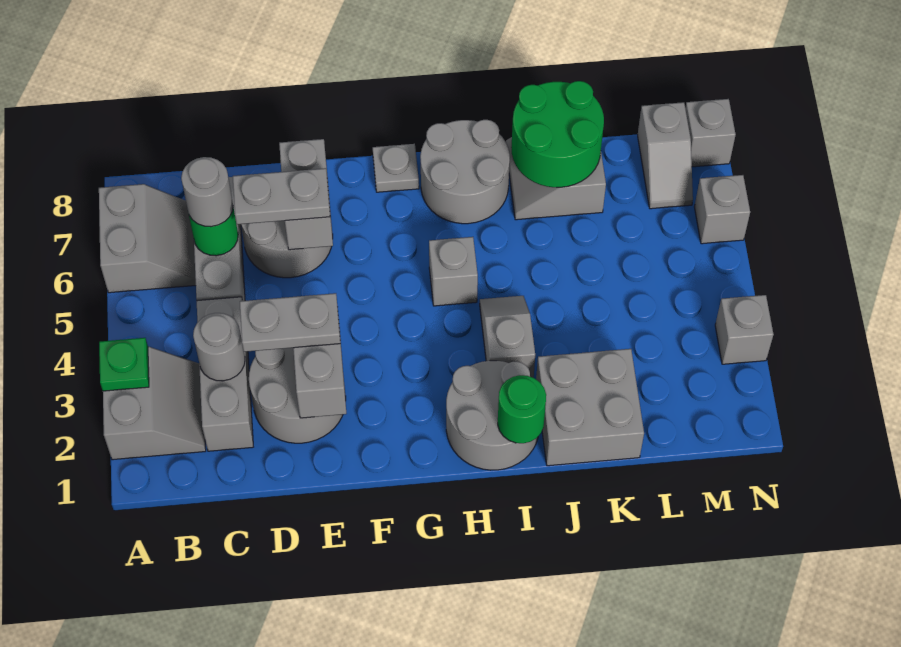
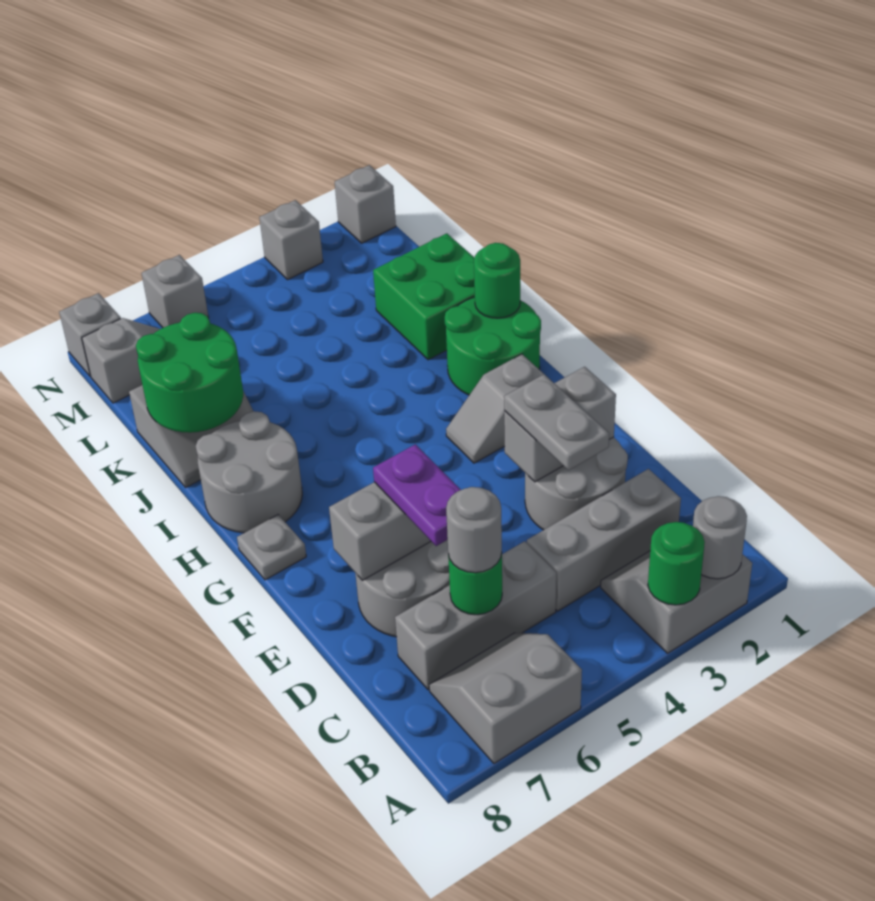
green 1x1 plate [99,338,149,391] -> green 1x1 round brick [648,522,705,605]
grey 1x1 round brick [193,313,245,381] -> grey 1x1 round brick moved to [693,496,747,579]
grey 1x2 plate [233,168,330,224] -> purple 1x2 plate [373,444,461,546]
grey 2x2 round brick [446,361,538,470] -> green 2x2 round brick [445,297,541,395]
grey 1x1 brick [429,237,478,306] -> grey 1x1 brick moved to [335,165,396,243]
grey 1x2 slope [480,296,535,378] -> grey 1x2 slope moved to [446,354,544,463]
grey 2x2 brick [536,349,644,466] -> green 2x2 brick [373,233,475,360]

